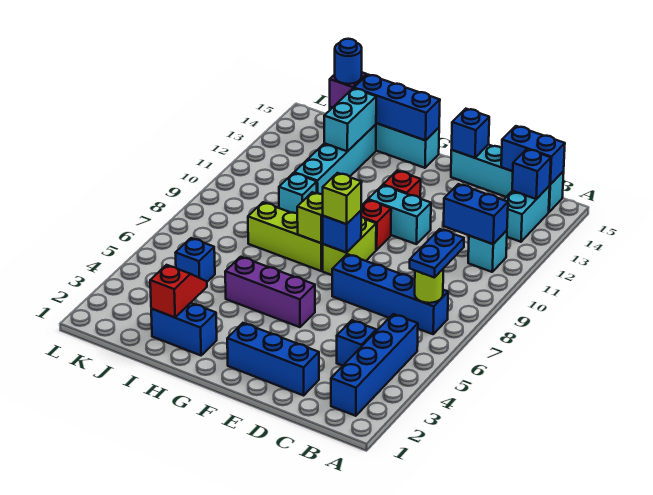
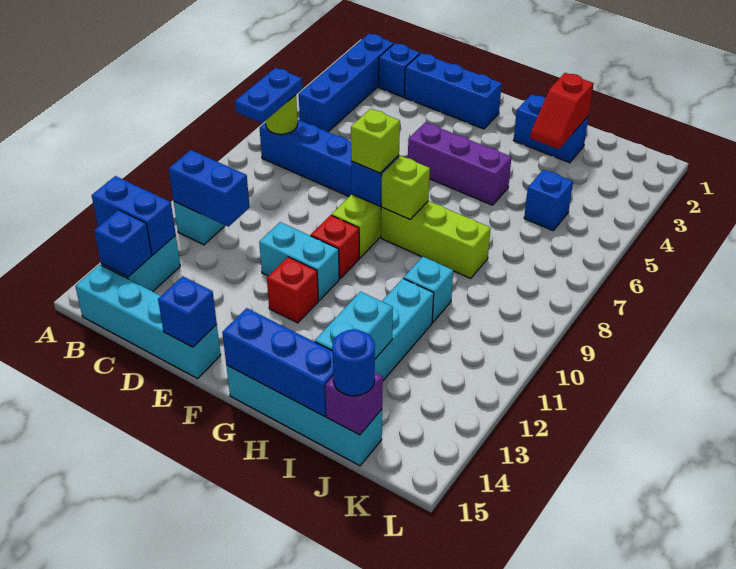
blue 1x2 brick [501,126,565,184] -> blue 1x2 brick moved to [92,176,176,255]
blue 1x1 brick [337,320,376,366] -> blue 1x1 brick moved to [379,43,420,97]

